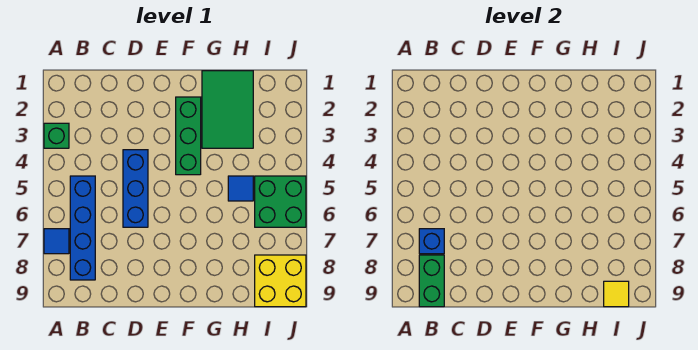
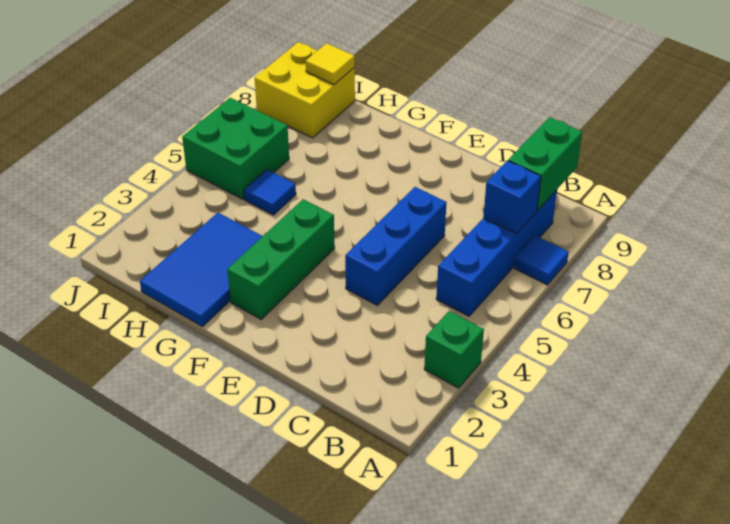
green 2x3 tile [202,71,253,148] -> blue 2x3 tile [140,213,263,327]

